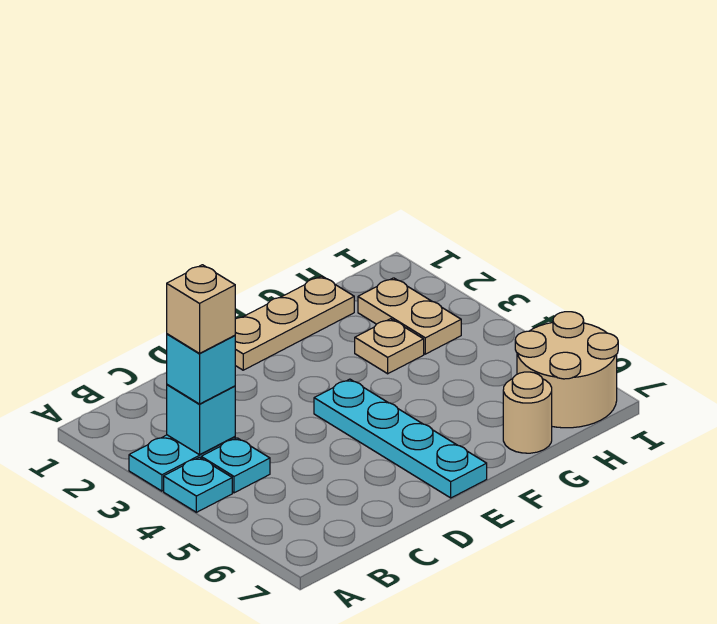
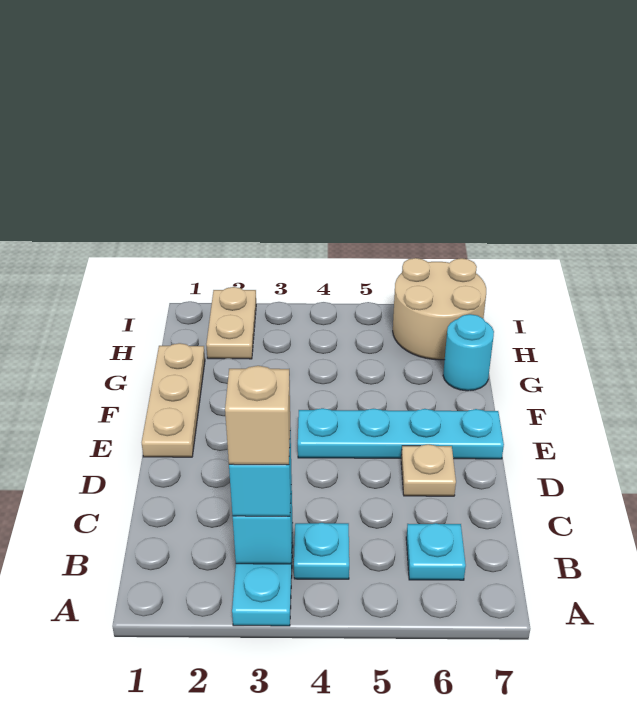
cyan 1x1 plate [164,457,232,512] -> cyan 1x1 plate moved to [406,523,466,580]
tan 1x1 plate [355,319,424,374] -> tan 1x1 plate moved to [401,444,456,496]
tan 1x1 round brick [503,372,552,453] -> cyan 1x1 round brick [443,314,494,391]
tan 1x2 plate [358,278,461,354] -> tan 1x2 plate turned to [206,287,256,359]

